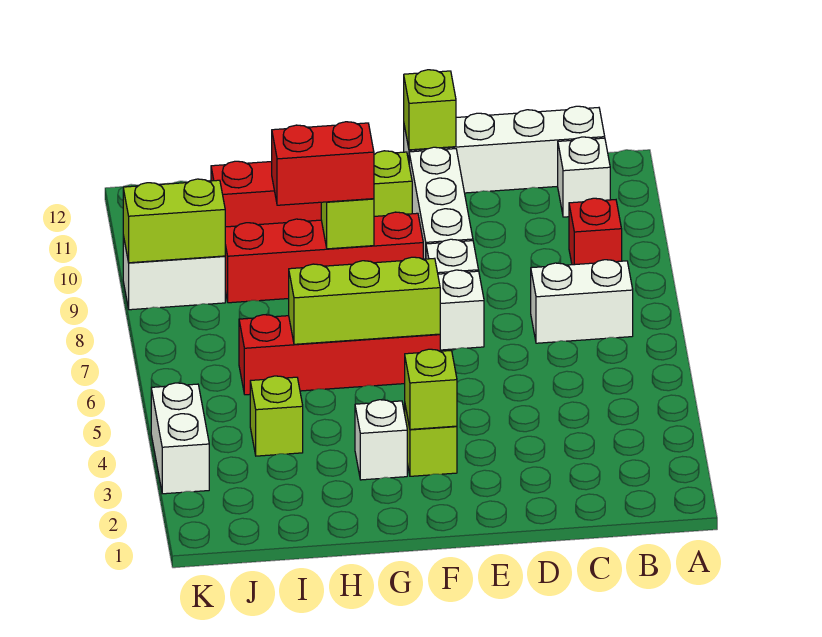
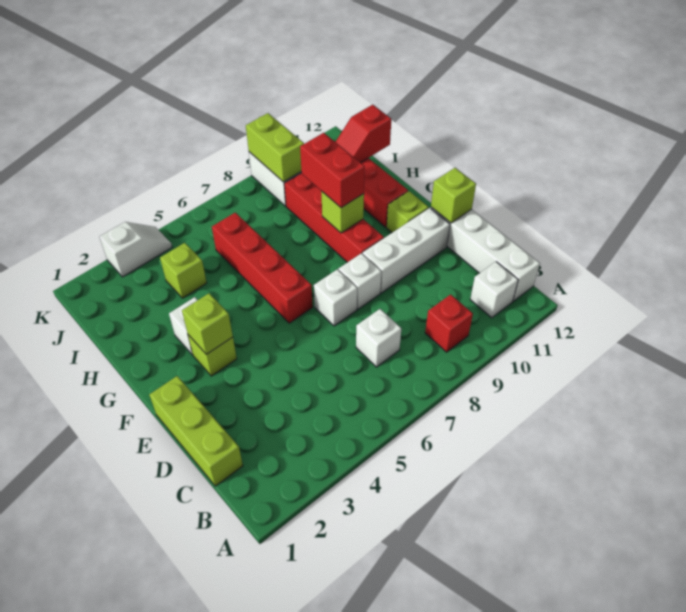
white 1x2 brick [531,260,633,343] -> white 1x1 brick [356,309,401,367]
lime 1x3 brick [289,257,440,344] -> lime 1x3 brick moved to [149,376,243,486]
none -> red 1x2 slope [336,105,391,163]
white 1x2 brick [151,383,209,494] -> white 1x2 slope [99,222,172,277]

